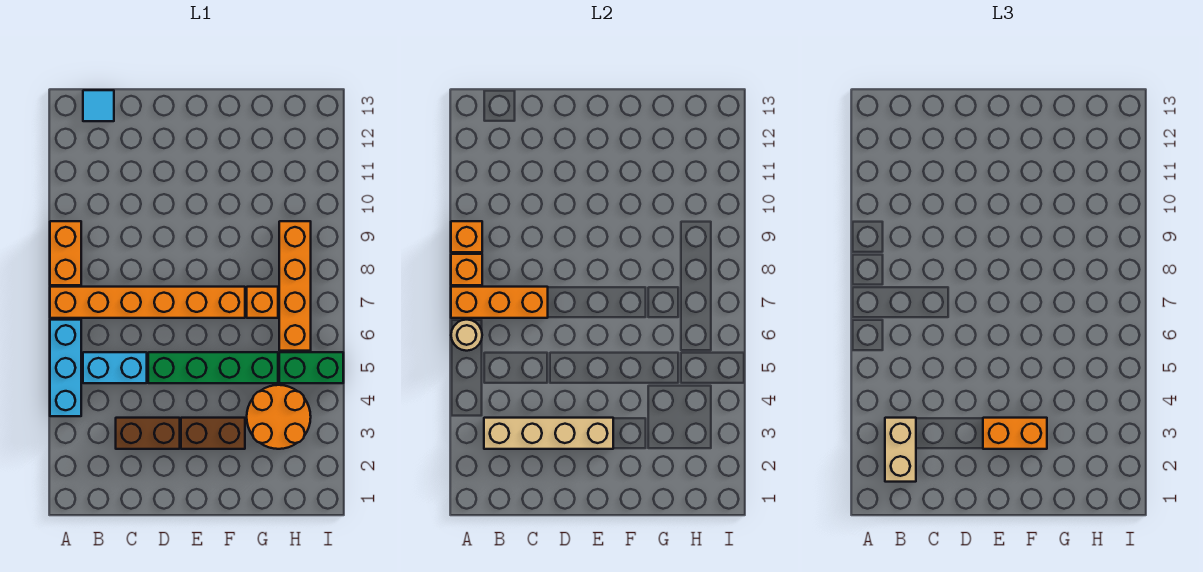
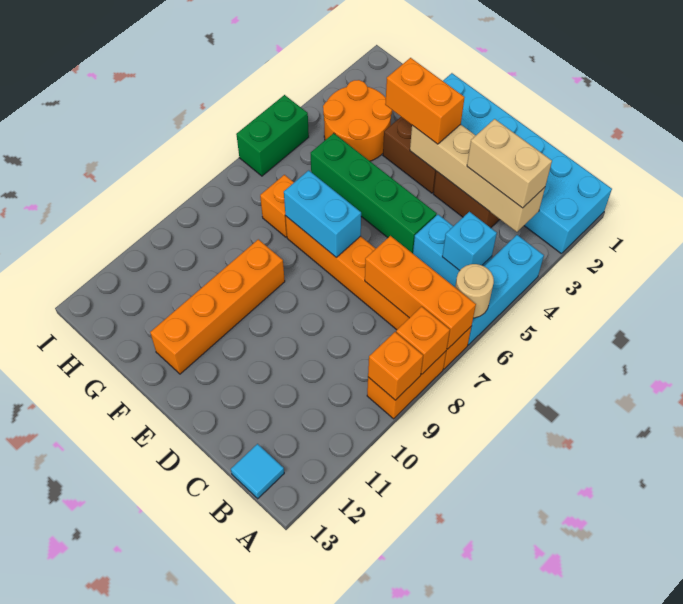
none -> cyan 2x6 brick [443,73,612,254]
tan 1x2 brick [885,418,916,482] -> tan 1x2 brick turned to [467,119,552,208]
none -> cyan 1x1 brick [442,212,497,271]
none -> cyan 1x2 brick [284,170,361,257]
green 1x2 brick [279,352,343,383] -> green 1x2 brick turned to [236,95,309,176]
orange 1x4 brick [279,221,311,351] -> orange 1x4 brick moved to [150,239,285,374]

